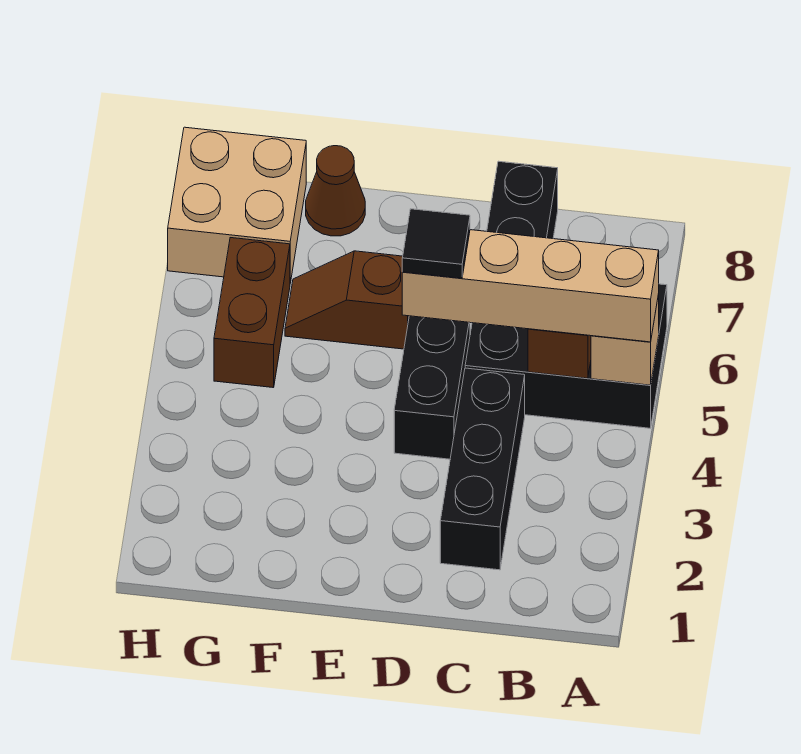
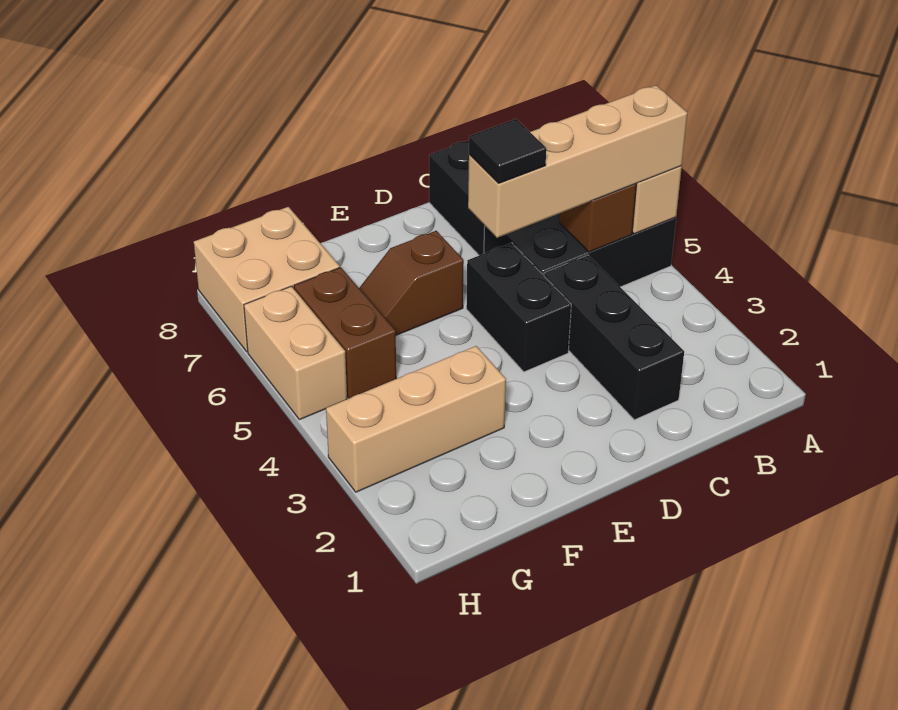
none -> tan 1x3 brick [326,346,506,492]
brown 1x1 cone [306,146,365,236] -> none
none -> tan 1x2 brick [244,286,347,420]

